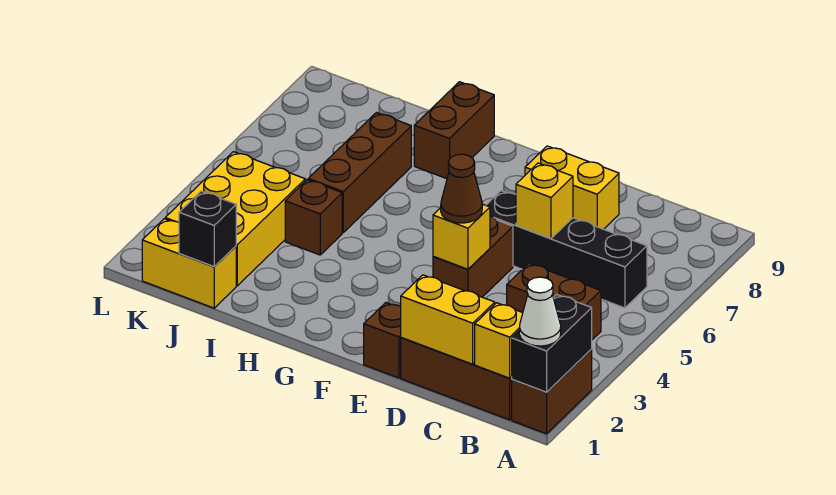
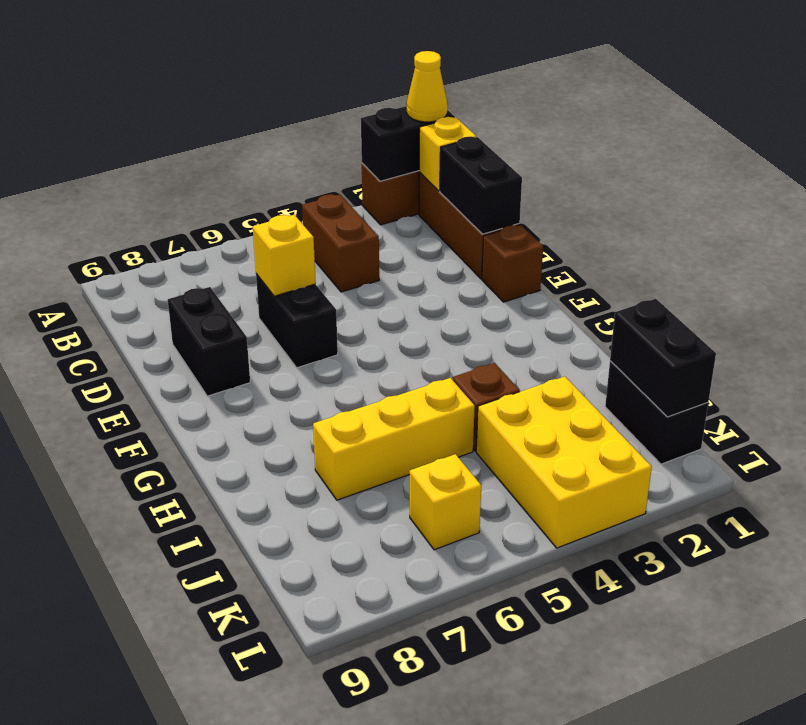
white 1x1 cone [519,277,561,346] -> yellow 1x1 cone [407,51,448,122]
black 1x4 brick [486,191,647,308] -> black 1x2 brick [256,274,338,368]
yellow 1x2 brick [401,275,495,364] -> black 1x2 brick [440,137,522,234]
yellow 1x2 brick [525,146,619,229] -> black 1x2 brick [168,287,250,396]
brown 1x2 brick [433,216,513,297] -> none
yellow 1x1 brick [433,204,490,269] -> yellow 1x1 brick moved to [410,454,481,550]
brown 1x1 cone [441,154,482,223] -> none
brown 1x2 brick [414,82,494,179] -> none
brown 1x3 brick [308,113,411,233] -> yellow 1x3 brick [313,378,475,500]
yellow 1x2 brick [142,219,236,308] -> black 1x2 brick [605,361,708,464]
black 1x1 brick [179,191,236,267] -> black 1x2 brick [610,299,716,417]
yellow 2x3 brick [165,152,305,286] -> yellow 2x3 brick turned to [476,376,652,548]

